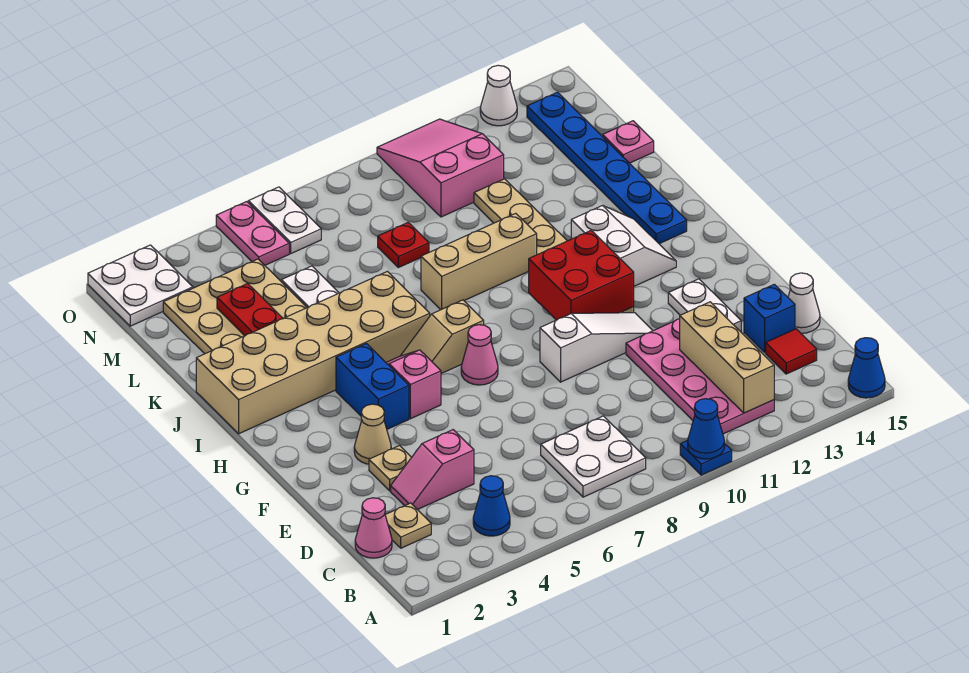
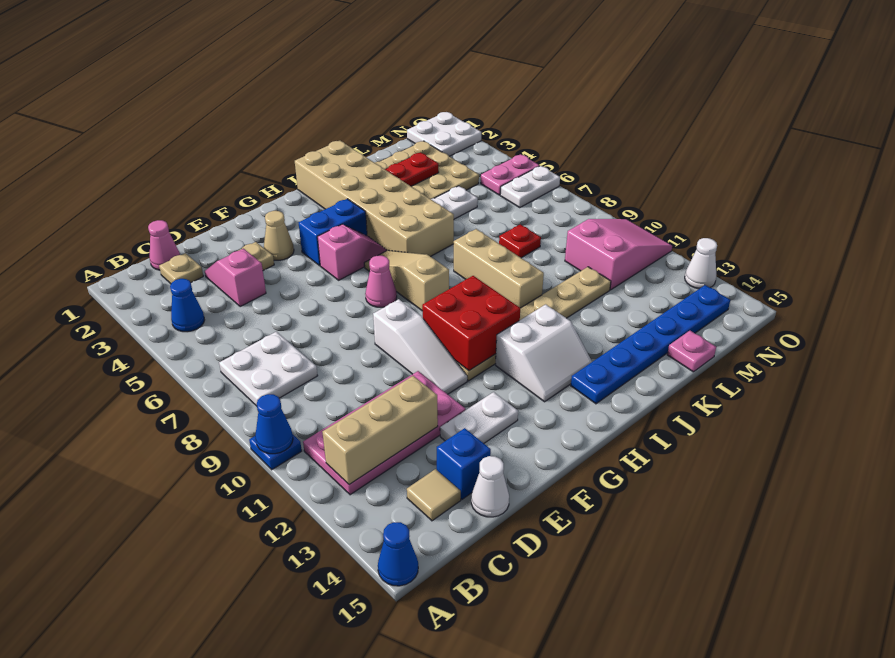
red 1x1 tile [766,329,817,374] -> tan 1x1 tile [407,469,461,521]
tan 1x2 slope [401,300,484,374] -> tan 1x3 slope [364,250,449,311]

